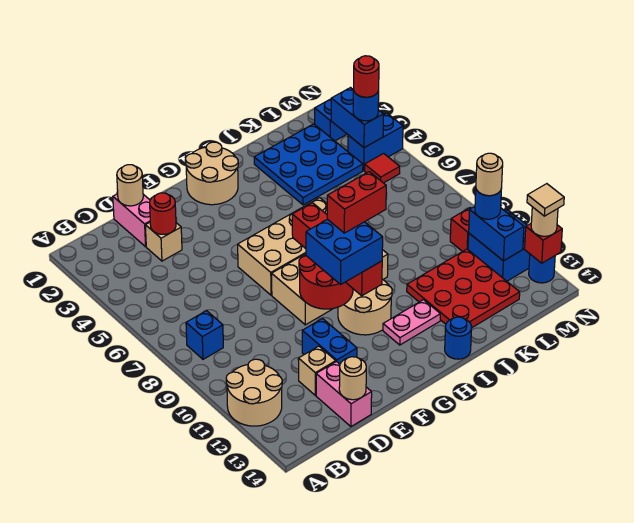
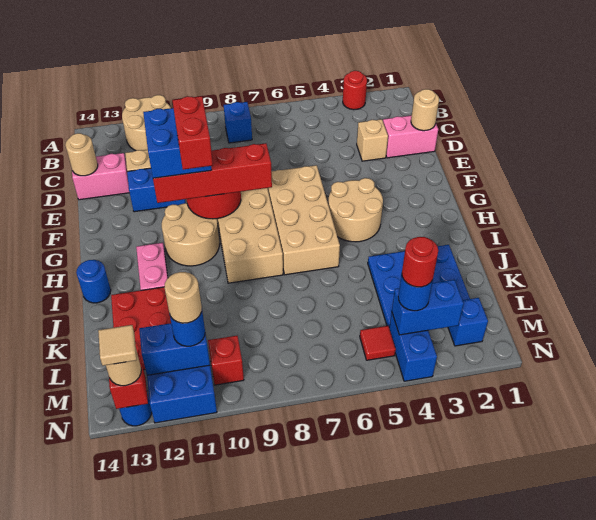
red 1x1 round brick [150,193,176,234] -> red 1x1 round brick moved to [343,71,367,110]
tan 2x2 round brick [185,142,238,205] -> tan 2x2 round brick moved to [328,178,383,242]

